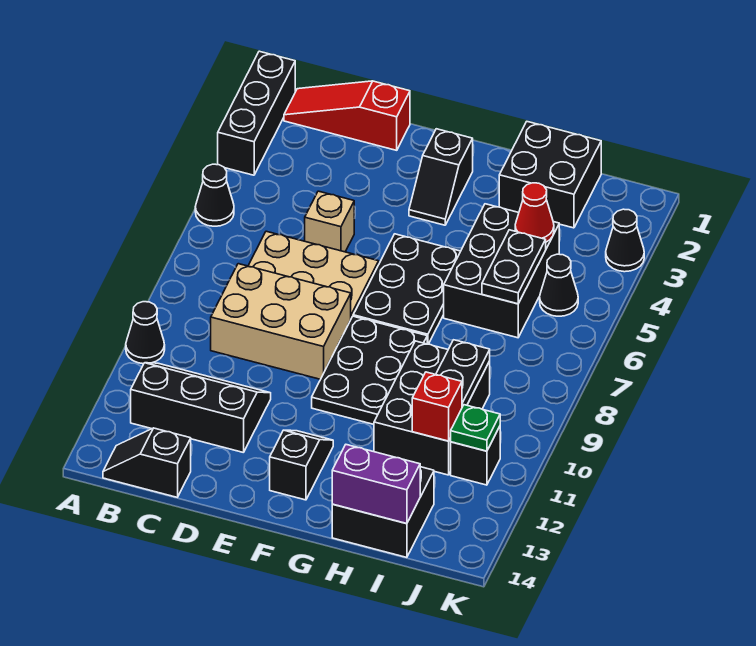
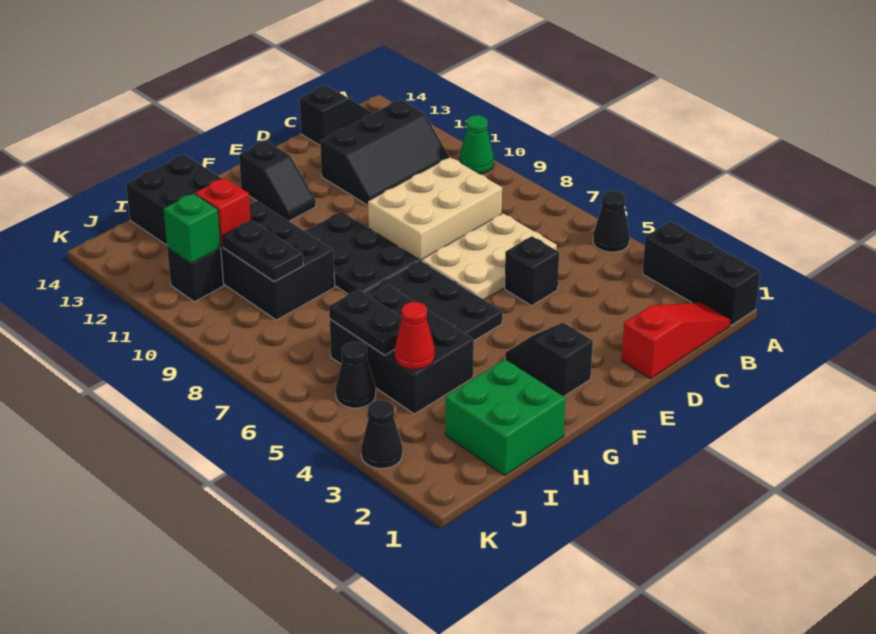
black 1x1 cone [126,302,165,364] -> green 1x1 cone [459,115,494,174]
tan 1x1 brick [305,191,354,252] -> black 1x1 brick [505,236,559,306]
black 2x2 brick [499,122,601,228] -> green 2x2 brick [445,359,565,476]
purple 1x2 brick [332,445,420,523] -> none
green 1x1 plate [451,405,500,451] -> green 1x1 brick [164,193,221,264]

